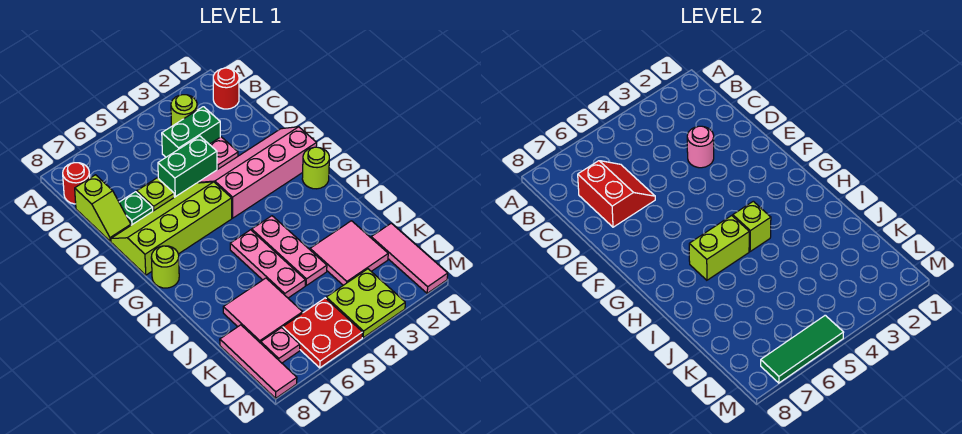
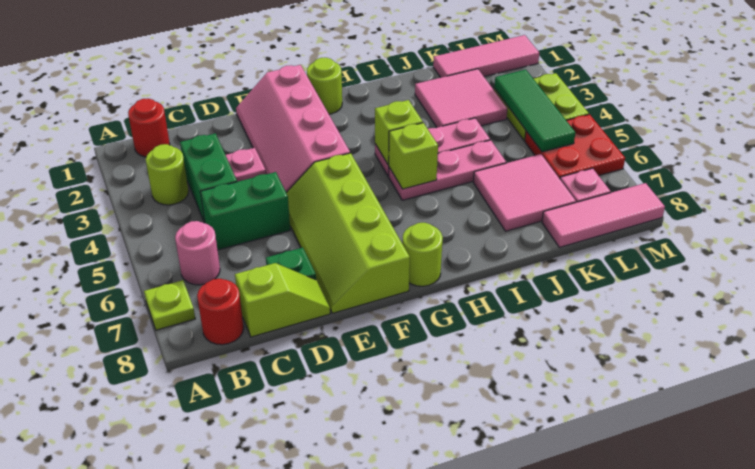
red 2x2 slope [578,161,655,227] -> none
pink 1x1 round brick [687,126,714,168] -> pink 1x1 round brick moved to [175,221,220,285]
green 1x2 brick [158,136,217,197] -> green 1x2 brick turned to [200,172,290,250]
lime 1x1 plate [137,178,174,211] -> lime 1x1 plate moved to [144,280,195,330]
lime 1x2 brick [689,216,749,280] -> lime 1x1 brick [389,123,438,189]
green 1x3 tile [761,315,844,383] -> green 1x3 tile moved to [494,70,575,152]

